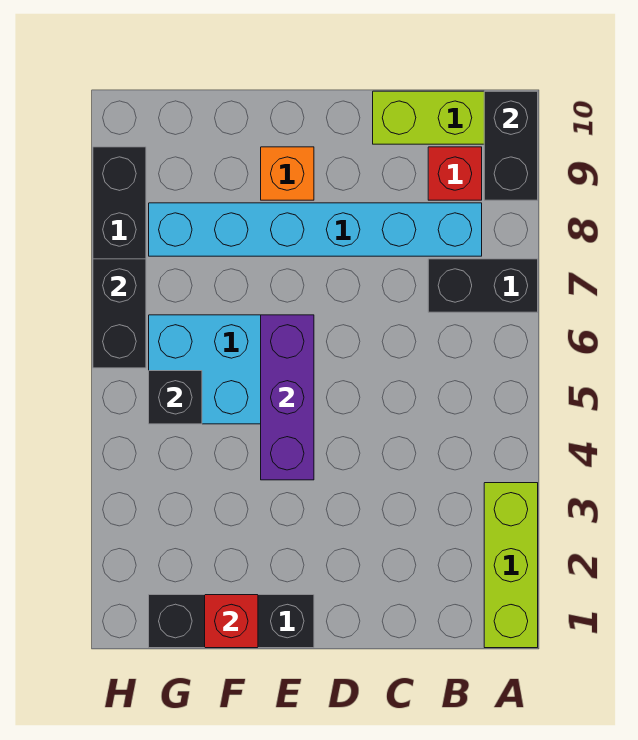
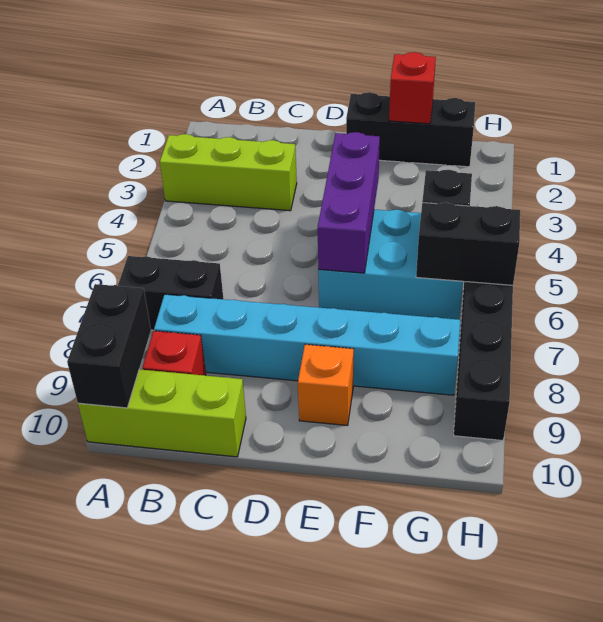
lime 1x3 brick [484,483,538,648] -> lime 1x3 brick turned to [160,134,297,211]
black 1x2 brick [93,259,146,368] -> black 1x2 brick turned to [416,202,520,285]

